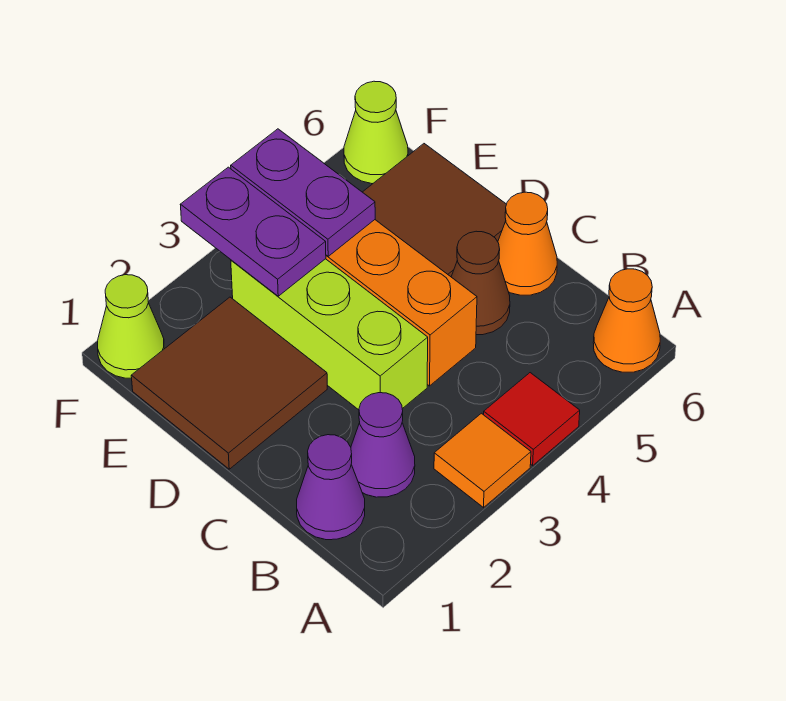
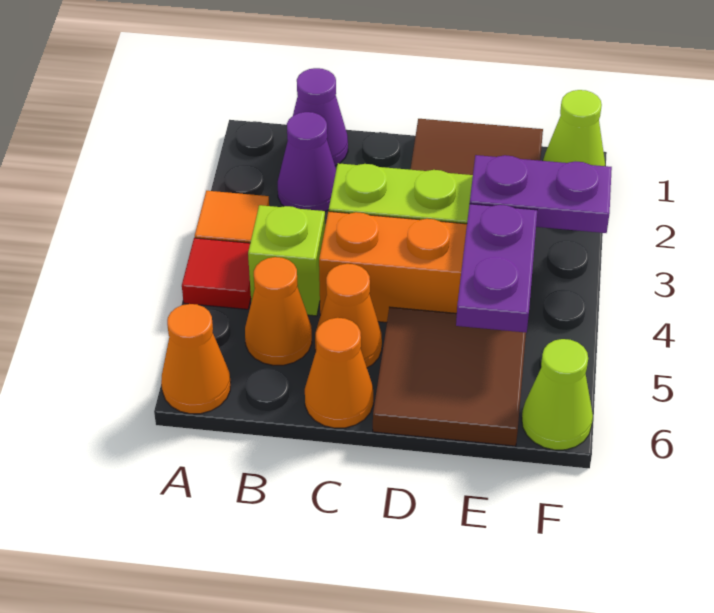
none -> lime 1x1 brick [248,205,325,316]
none -> orange 1x1 cone [245,257,312,365]
brown 1x1 cone [451,231,510,335] -> orange 1x1 cone [315,264,382,368]
purple 1x2 plate [231,129,375,256] -> purple 1x2 plate turned to [456,204,537,333]

